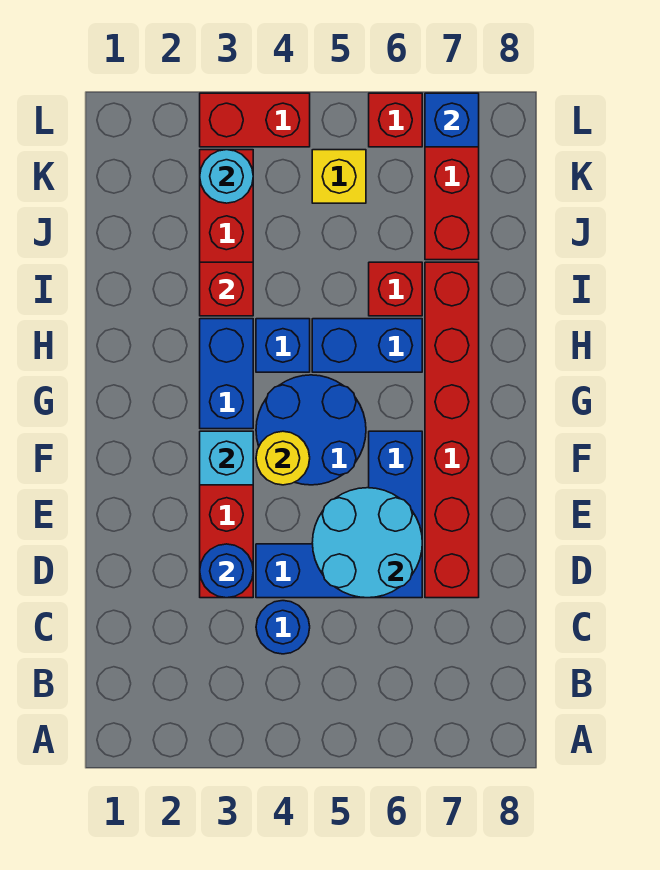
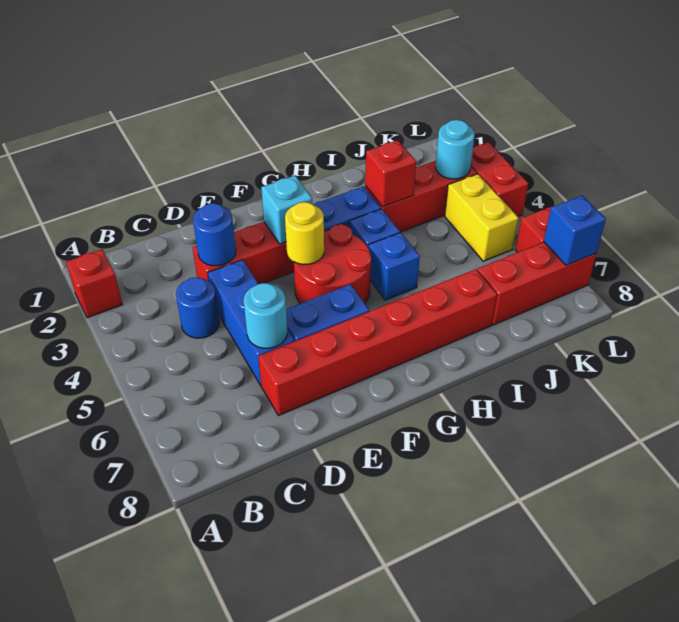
cyan 2x2 round brick [312,488,422,598] -> cyan 1x1 round brick [244,283,287,348]
blue 2x2 round brick [256,375,366,485] -> red 2x2 round brick [294,224,371,304]
blue 1x2 brick [312,319,422,372] -> blue 1x1 brick [368,233,420,300]
red 1x1 brick [369,262,422,316] -> red 1x1 brick moved to [66,249,123,318]
yellow 1x1 brick [312,150,366,203] -> yellow 1x2 brick [445,174,519,261]

